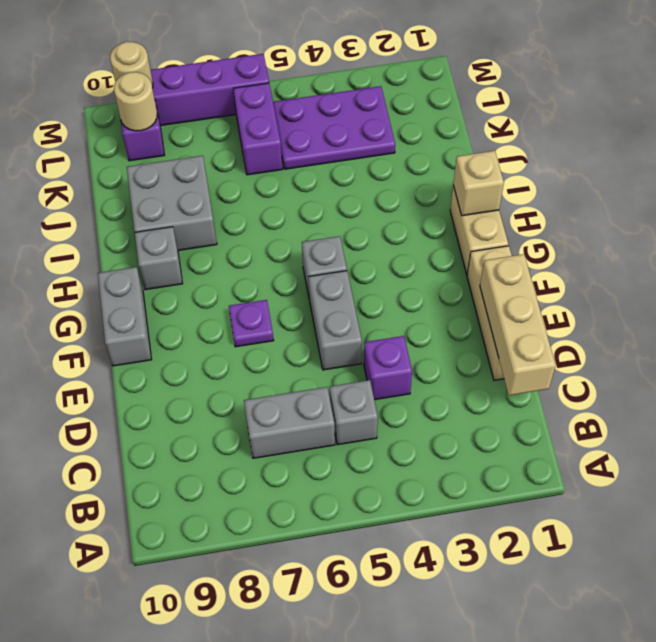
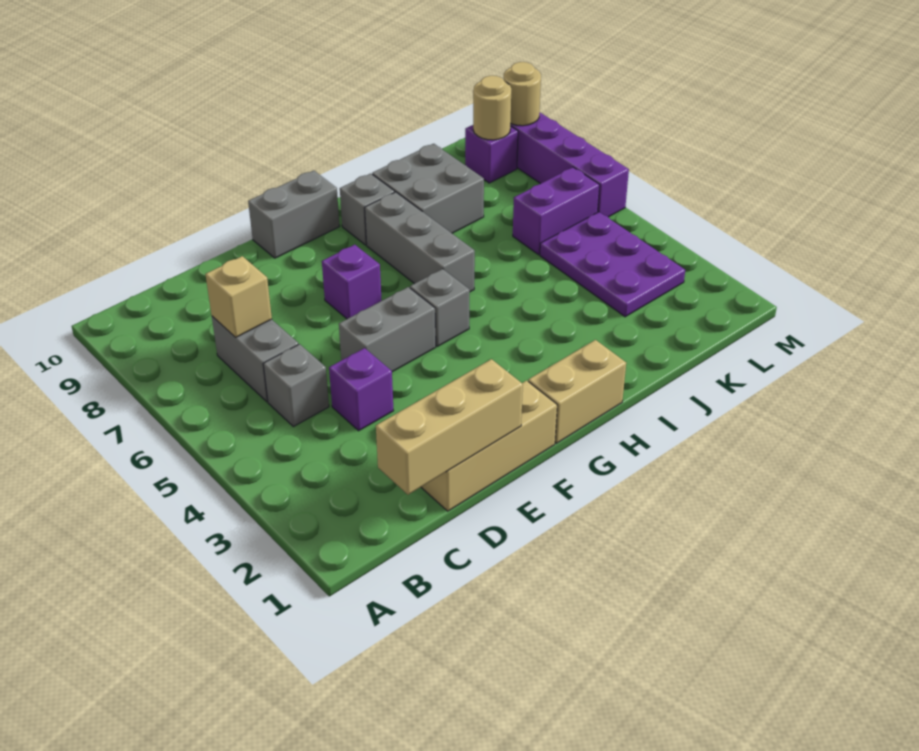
purple 1x1 plate [229,300,274,347] -> purple 1x1 brick [322,245,382,319]
tan 1x1 brick [453,151,504,216] -> tan 1x1 brick moved to [205,256,272,337]
none -> grey 1x3 brick [365,192,475,292]

